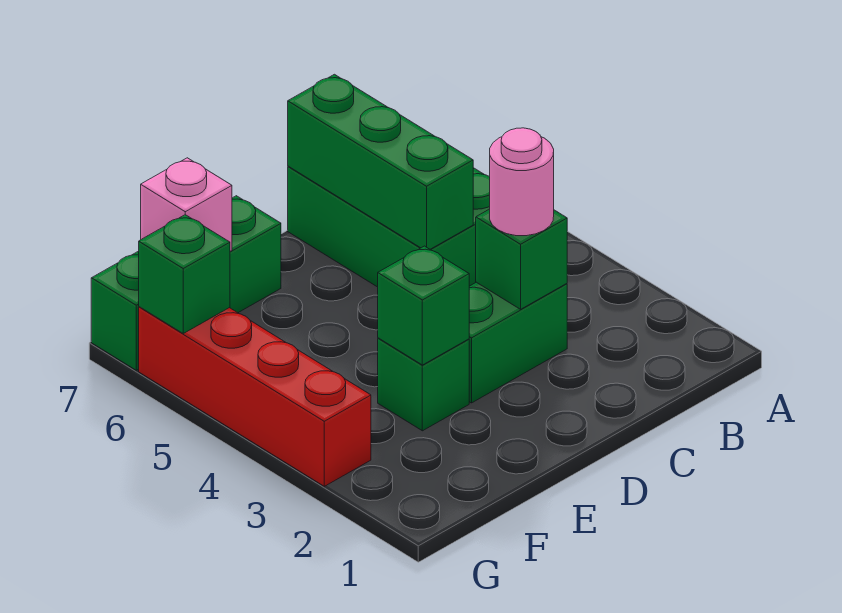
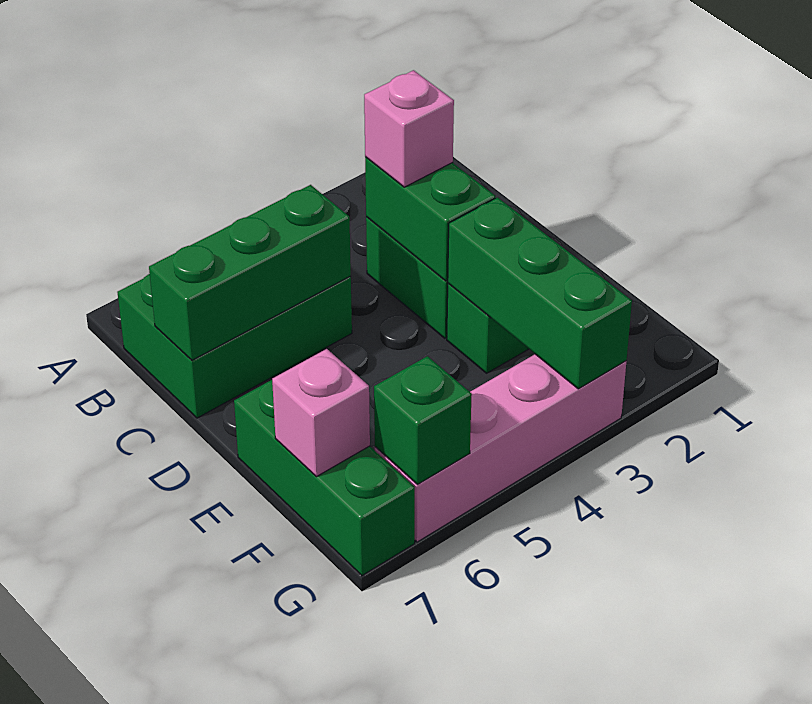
green 1x1 brick [476,209,567,309] -> green 1x2 brick [365,157,495,281]
pink 1x1 round brick [490,128,554,236] -> pink 1x1 brick [364,70,454,187]
green 1x1 brick [378,246,469,365] -> green 1x3 brick [448,197,632,389]
red 1x4 brick [139,307,371,486] -> pink 1x4 brick [375,354,626,542]

